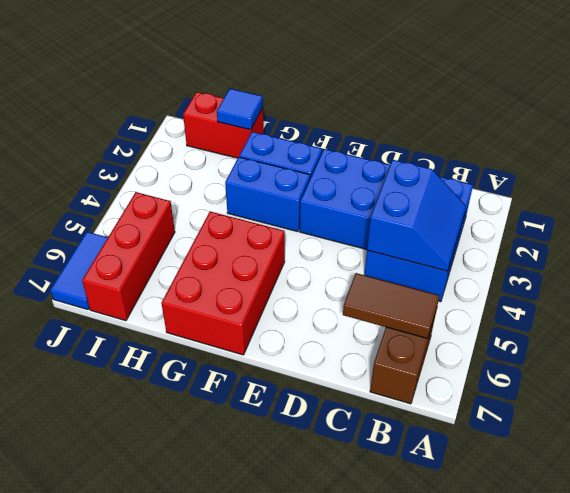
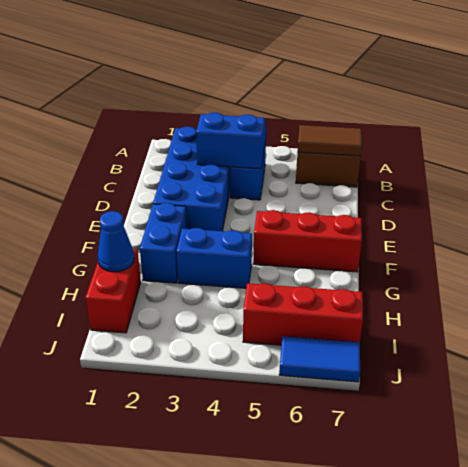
brown 1x2 tile [343,273,439,339] -> brown 1x2 tile turned to [298,125,362,156]
blue 1x2 brick [225,157,310,232] -> blue 1x2 brick turned to [176,228,252,288]
red 2x3 brick [161,211,285,355] -> red 1x3 brick [253,210,362,272]
blue 1x1 tile [217,89,263,130] -> blue 1x1 cone [98,211,134,272]

